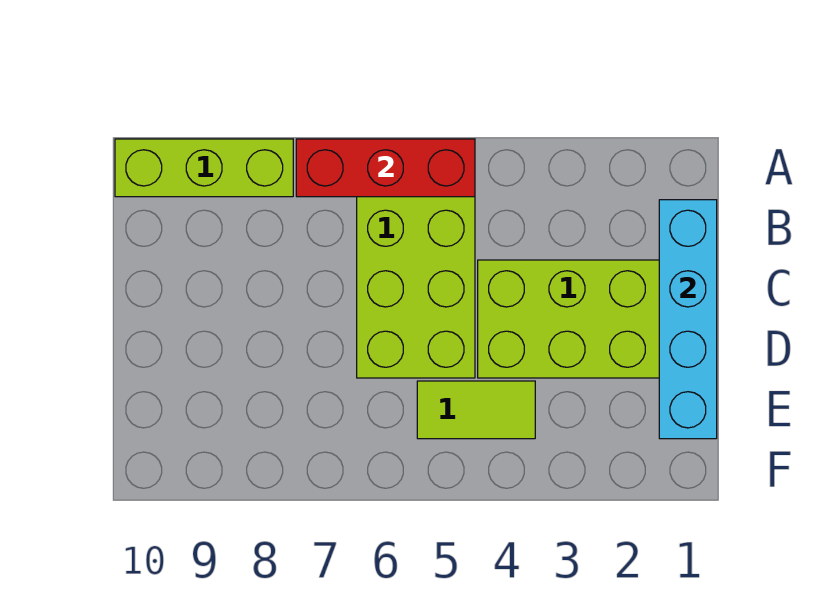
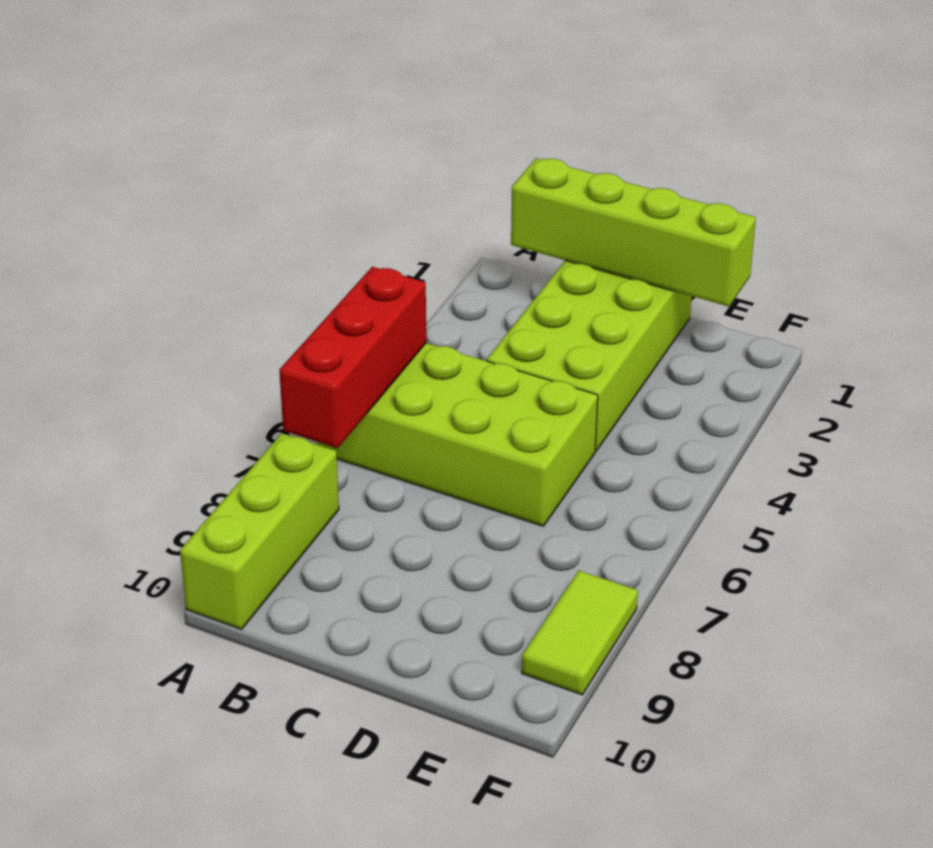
cyan 1x4 brick [659,200,717,439] -> lime 1x4 brick [511,158,756,307]
lime 1x2 tile [417,381,535,439] -> lime 1x2 tile moved to [522,571,638,695]

